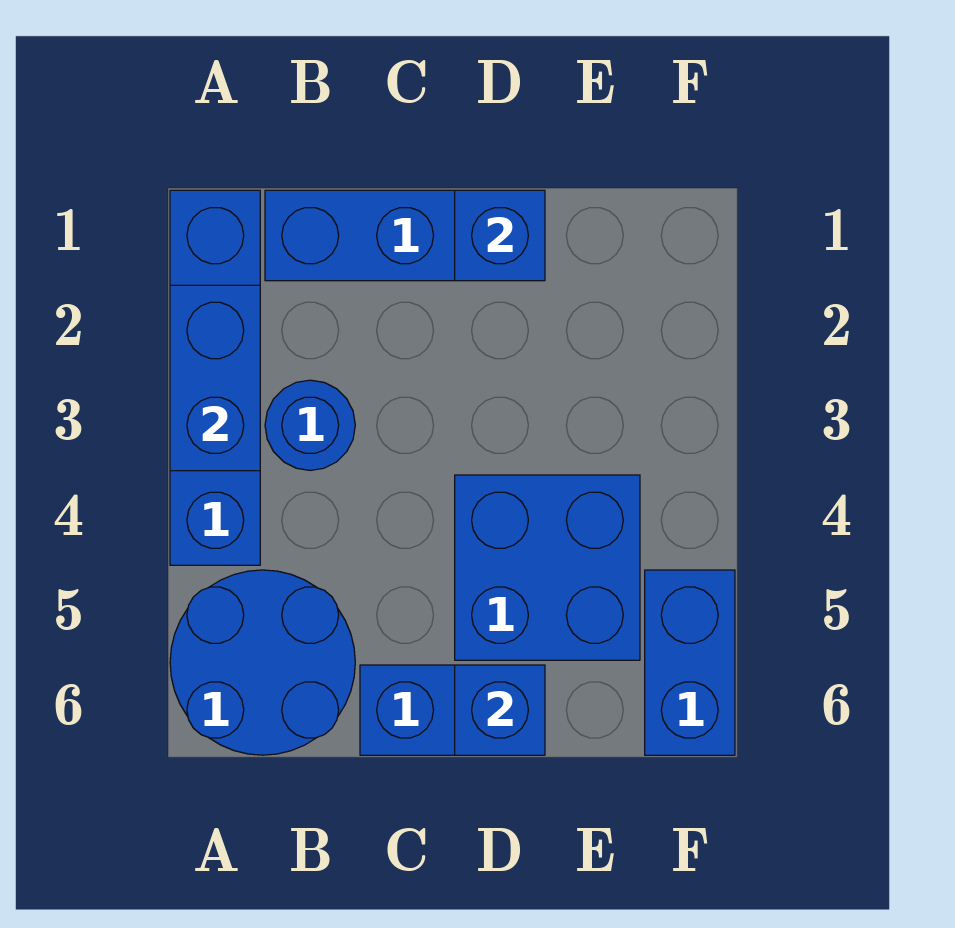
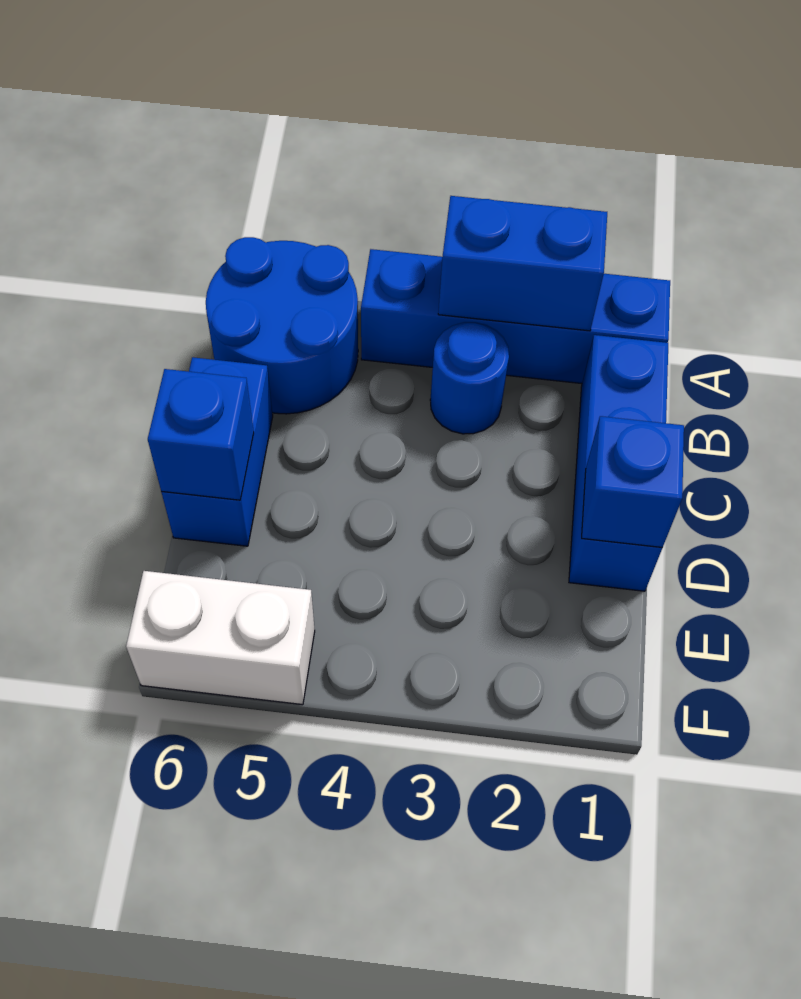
blue 2x2 brick [455,475,640,660] -> none
blue 1x2 brick [645,570,735,755] -> white 1x2 brick [126,571,315,705]

